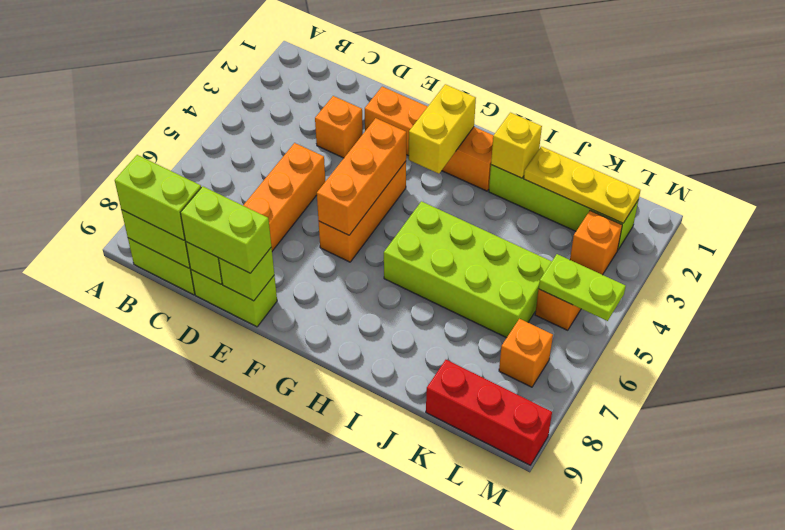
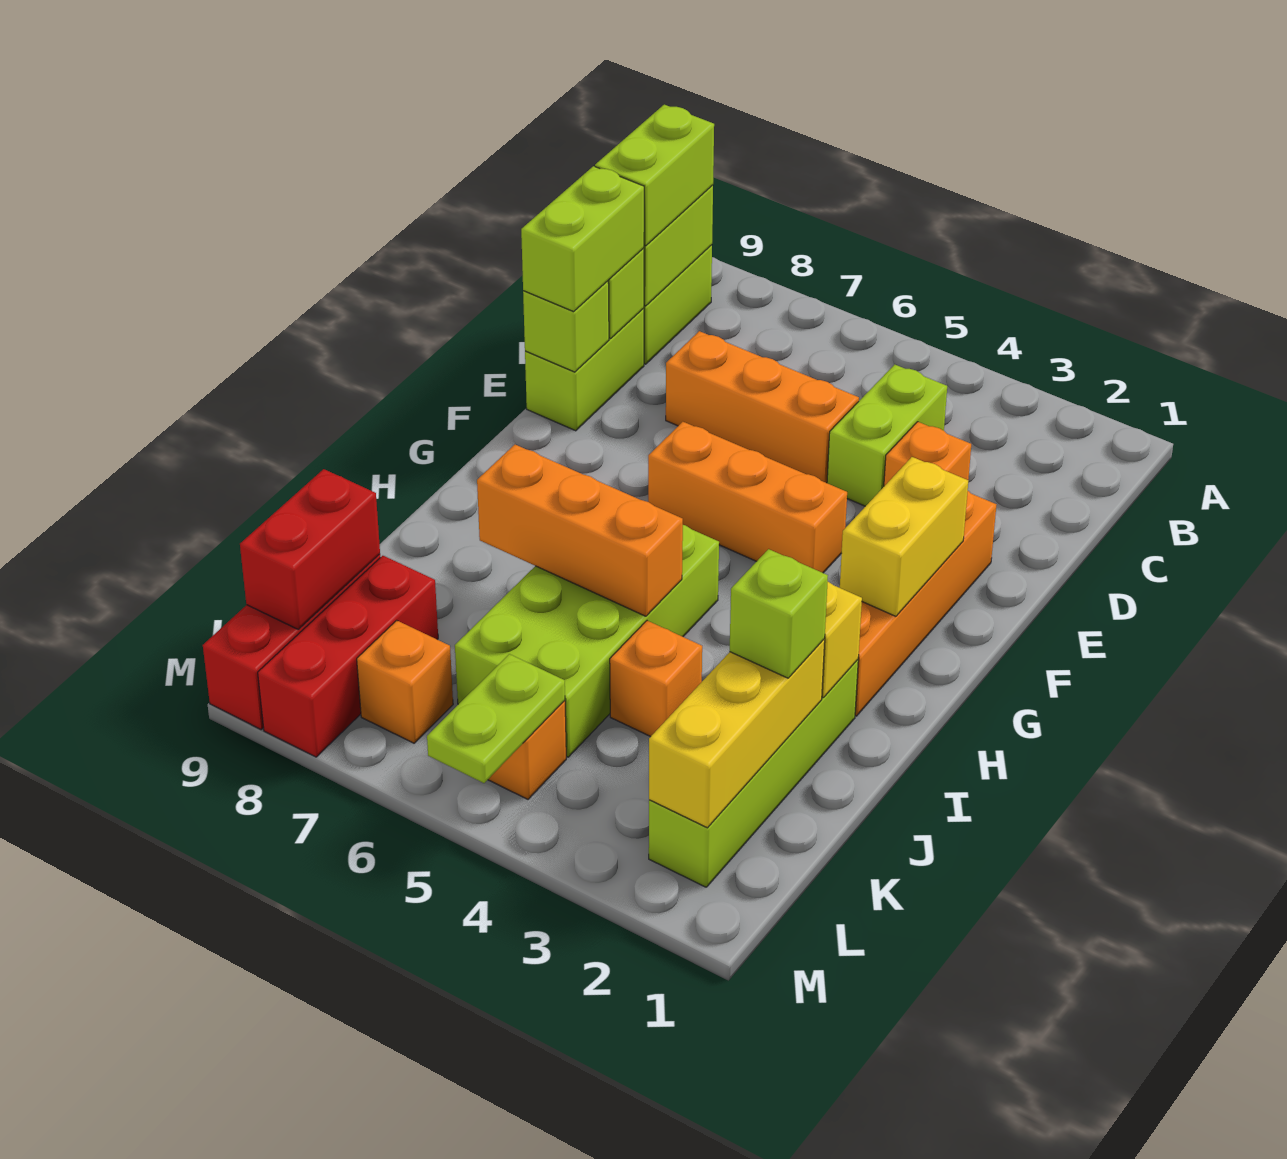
none -> lime 1x2 brick [827,364,947,506]
orange 1x3 brick [317,118,406,235] -> orange 1x3 brick moved to [477,445,683,616]
yellow 1x2 brick [409,84,476,174] -> yellow 1x2 brick turned to [840,457,968,616]
yellow 1x3 plate [524,146,640,223] -> yellow 1x3 brick [649,639,825,828]
none -> lime 1x1 brick [730,549,828,678]
none -> red 1x3 brick [258,556,438,757]
none -> red 1x2 brick [240,469,380,629]
orange 1x1 brick [570,211,622,275] -> orange 1x1 brick moved to [610,621,702,737]

